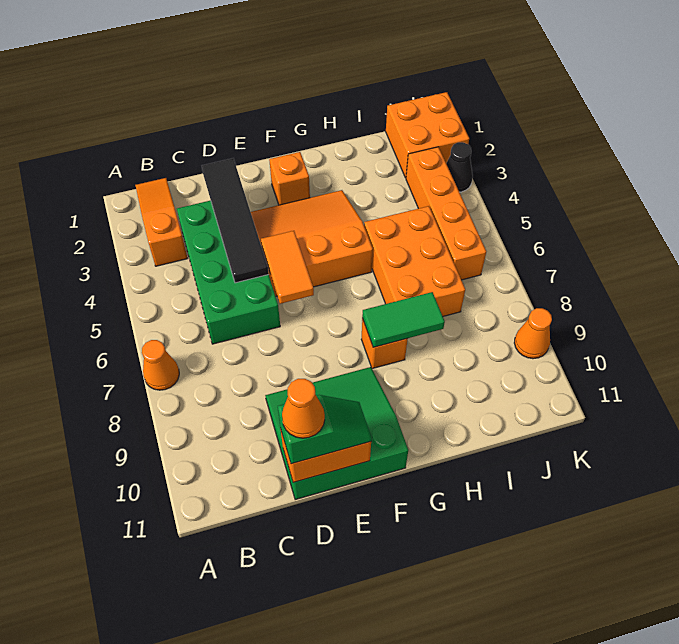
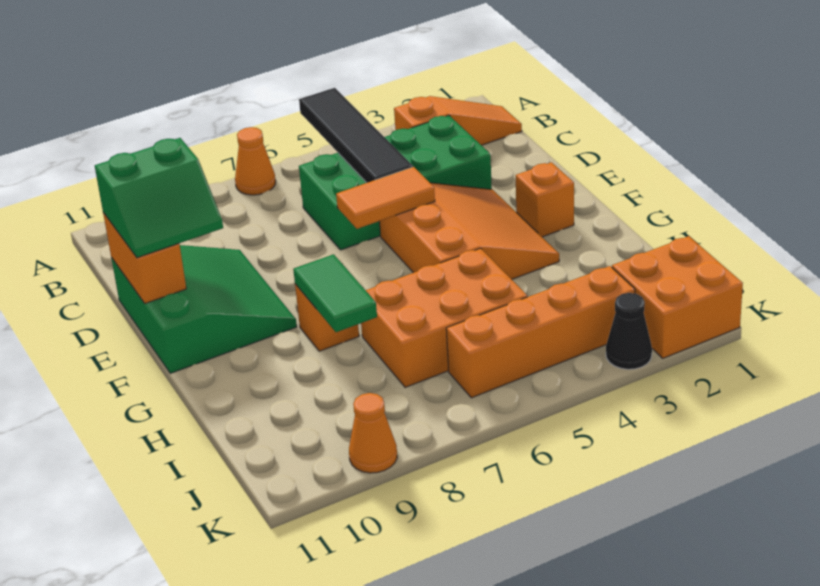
black 1x4 tile [202,158,269,283] -> black 1x4 tile turned to [299,88,413,183]
green 1x2 slope [278,395,372,464] -> green 2x2 slope [95,138,223,258]
orange 1x1 cone [282,379,325,438] -> none

